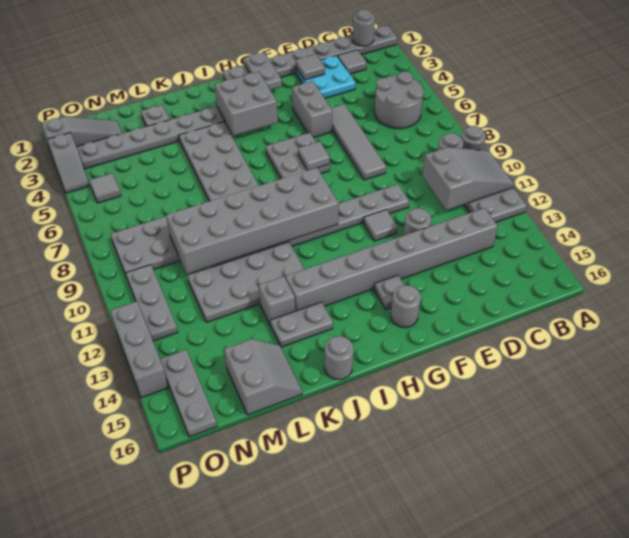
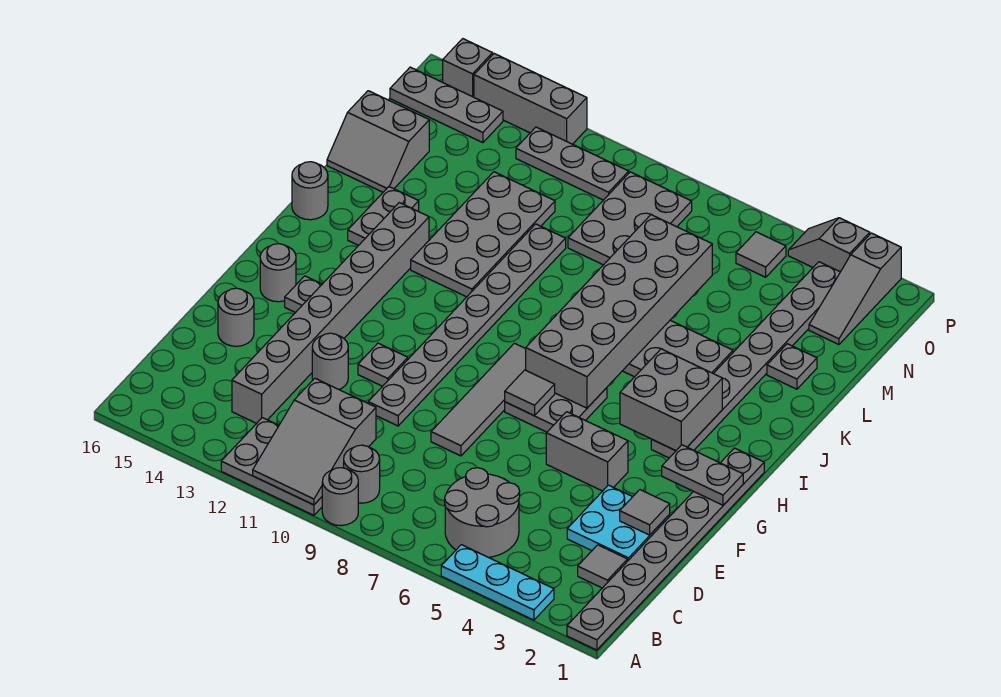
none -> cyan 1x3 plate [441,545,554,620]
grey 1x1 round brick [353,9,375,46] -> grey 1x1 round brick moved to [218,288,254,346]
grey 1x4 tile [331,104,386,180] -> grey 1x4 tile turned to [431,343,526,456]
grey 1x1 tile [363,210,398,241] -> grey 1x1 plate [358,343,408,386]
grey 2x6 brick [166,168,339,274] -> grey 2x6 brick moved to [526,215,712,408]
grey 1x1 brick [259,277,295,324] -> grey 1x1 brick moved to [443,39,493,97]

